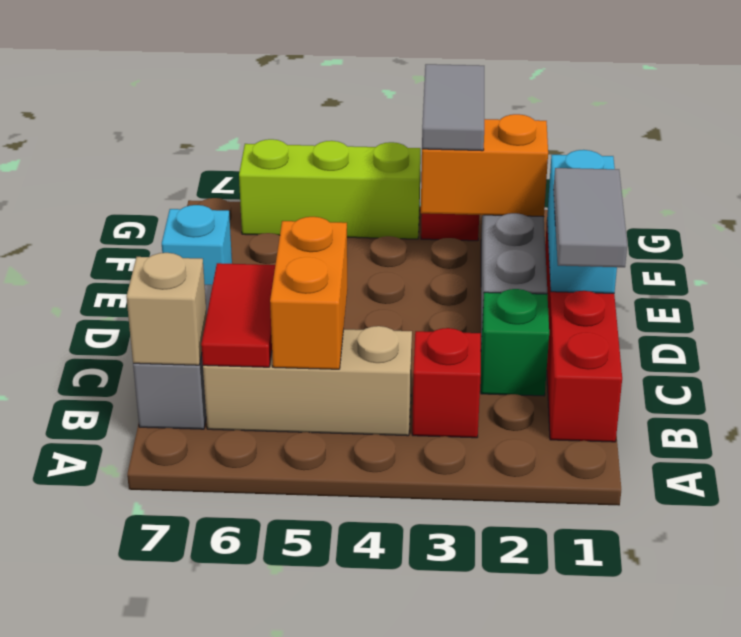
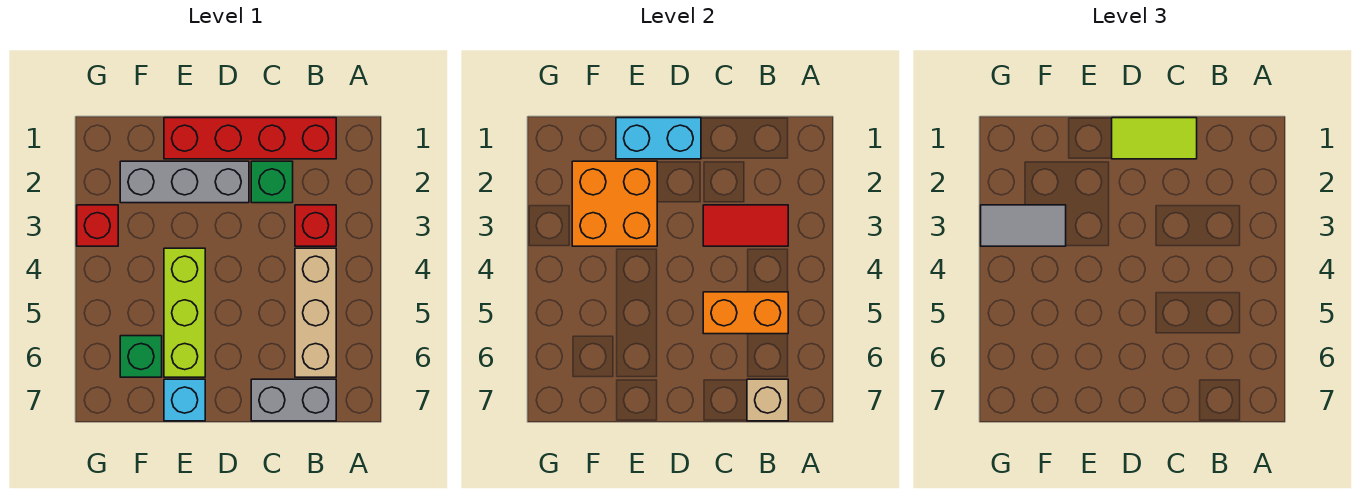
red 1x2 tile [201,263,275,367] -> red 1x2 tile moved to [703,205,788,246]
grey 1x2 tile [553,168,627,267] -> lime 1x2 tile [1112,118,1197,159]
orange 1x2 brick [421,114,548,217] -> orange 2x2 brick [572,161,657,246]
none -> green 1x1 brick [120,336,162,377]
lime 1x3 brick [239,139,421,239] -> lime 1x3 brick moved to [164,248,205,377]

